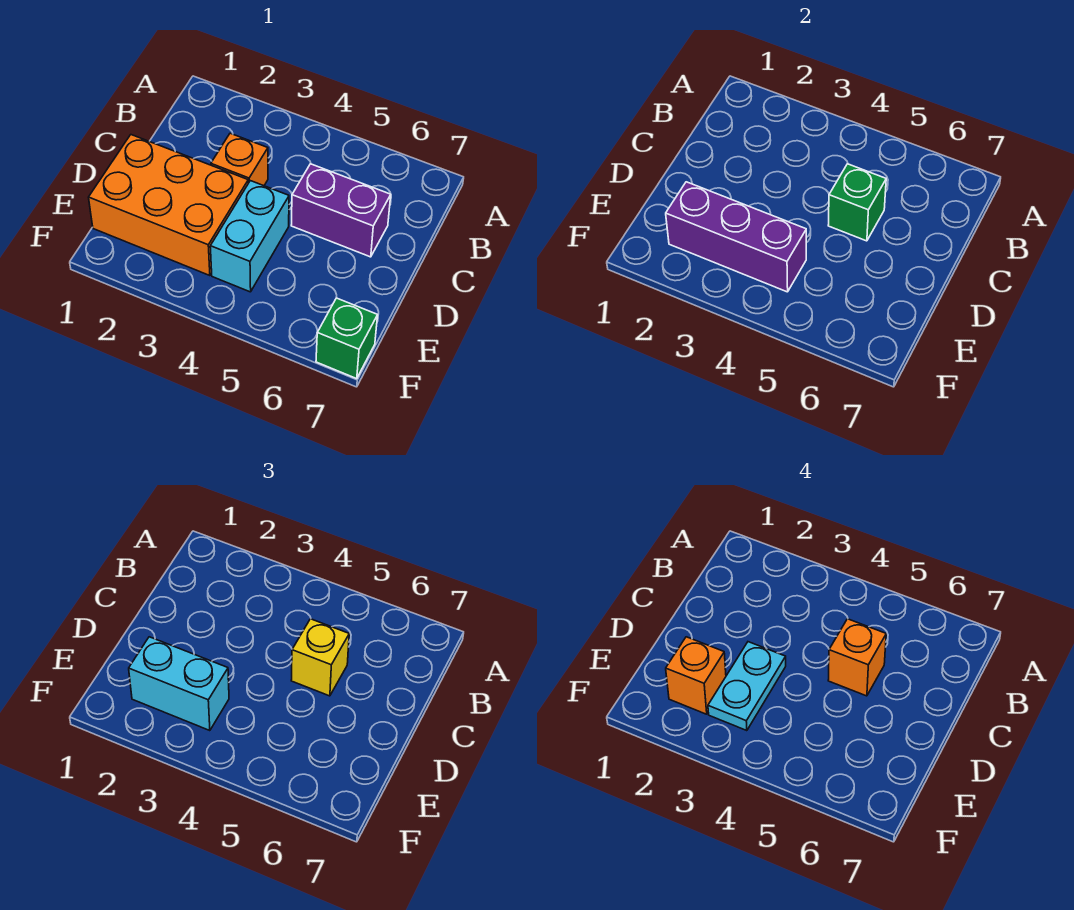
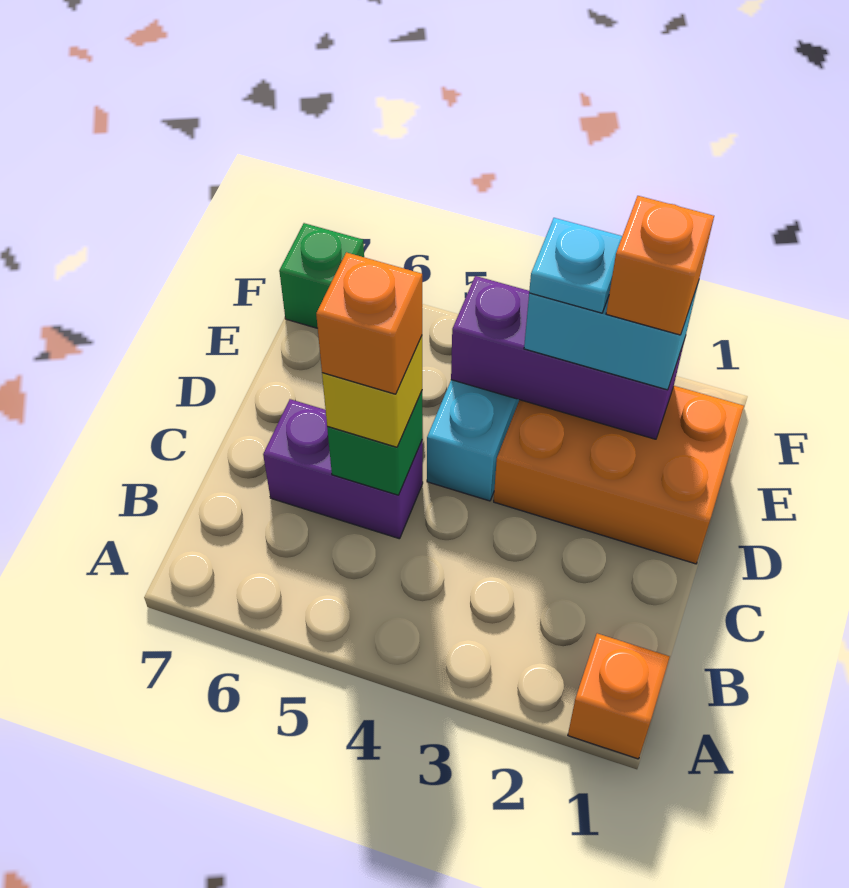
orange 1x1 brick [211,133,268,186] -> orange 1x1 brick moved to [568,633,670,759]
cyan 1x2 plate [708,642,786,731] -> cyan 1x1 plate [529,218,622,313]

